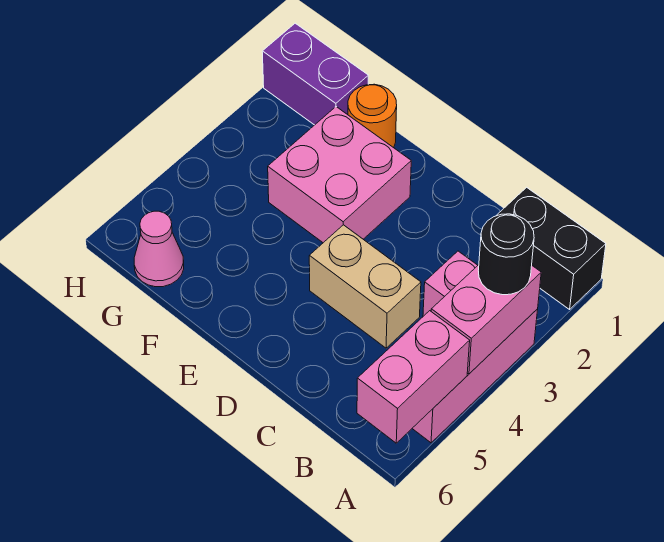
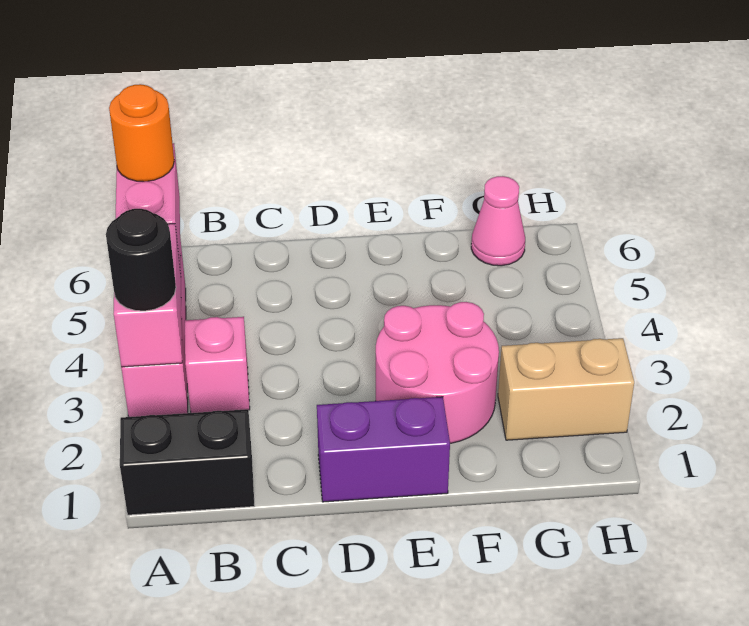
tan 1x2 brick [309,225,421,348] -> tan 1x2 brick moved to [498,338,634,440]
pink 2x2 brick [268,107,411,243] -> pink 2x2 round brick [376,302,499,443]
orange 1x1 round brick [348,84,397,148] -> orange 1x1 round brick moved to [109,84,174,182]
purple 1x2 brick [262,23,369,125] -> purple 1x2 brick moved to [317,397,450,502]

